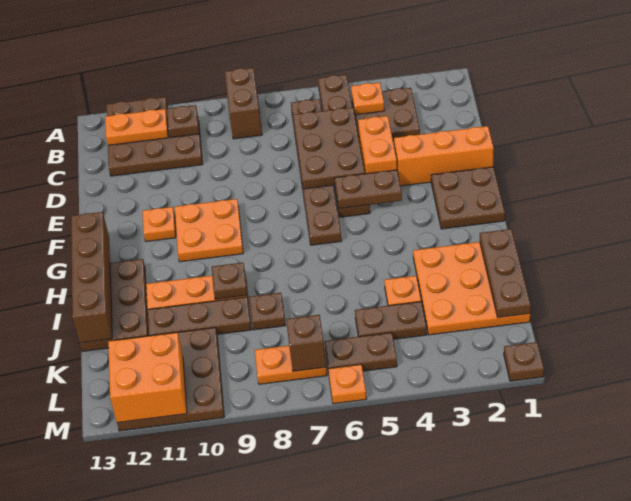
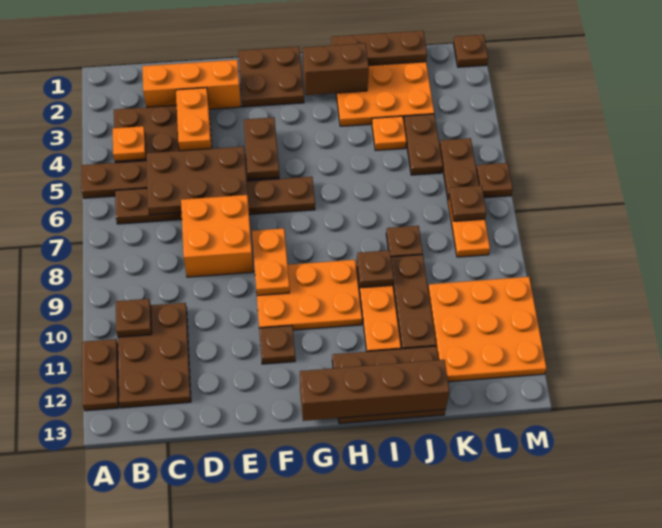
brown 1x2 brick [225,68,262,139] -> brown 1x2 brick moved to [303,43,369,95]
orange 1x2 plate [105,109,168,145] -> orange 1x2 plate moved to [252,228,290,296]
orange 1x2 brick [358,116,397,174] -> orange 1x2 brick turned to [176,88,212,151]
orange 1x3 brick [394,126,494,186] -> orange 1x3 brick turned to [142,60,241,109]
orange 2x2 plate [175,199,243,262] -> orange 2x3 plate [257,260,362,330]
orange 1x1 plate [142,207,176,242] -> brown 1x1 plate [259,326,295,364]
brown 3x3 plate [117,327,224,431] -> orange 3x3 plate [428,277,547,382]
brown 1x1 brick [286,315,326,371] -> brown 1x1 plate [449,185,486,221]
orange 2x2 brick [108,333,187,423] -> orange 2x2 brick moved to [181,195,253,277]
orange 1x1 plate [328,364,366,404] -> brown 1x1 plate [476,163,513,198]

